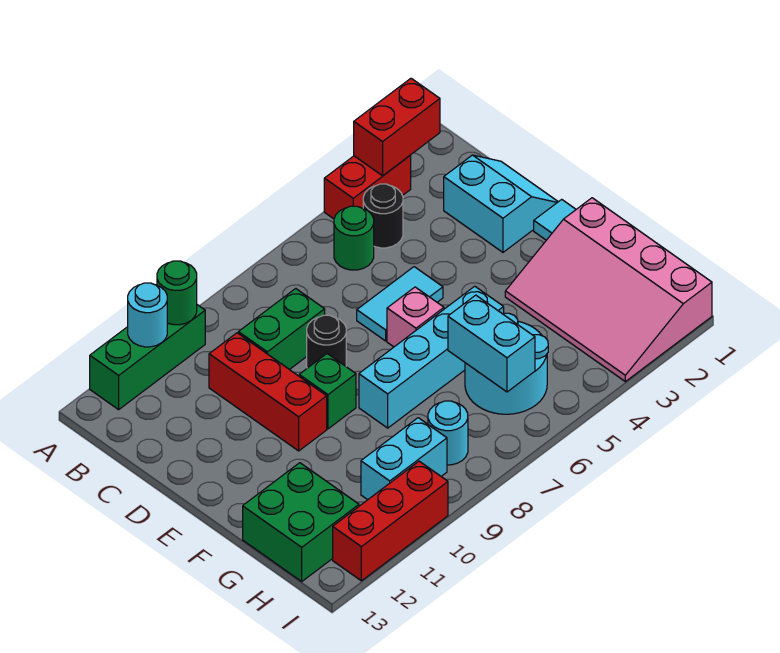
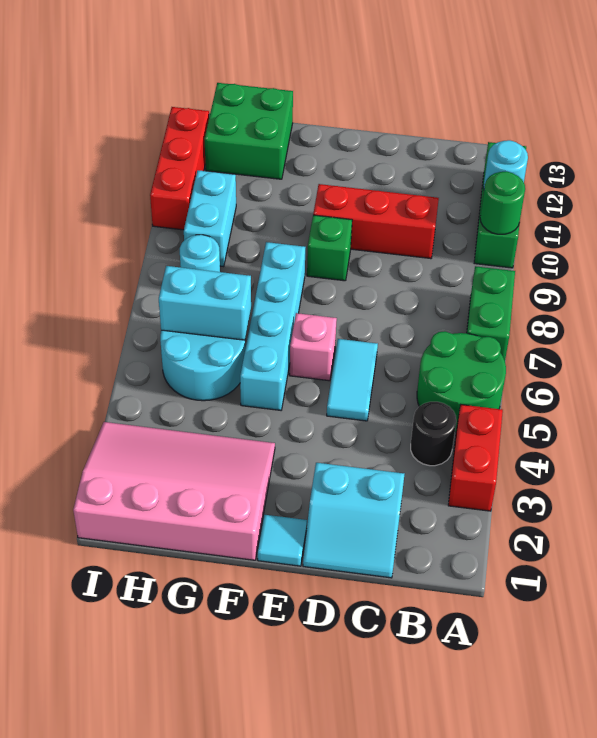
red 1x2 brick [354,78,440,176] -> none
green 1x1 round brick [334,206,374,270] -> green 2x2 round brick [417,331,506,432]
green 1x2 brick [238,289,325,370] -> green 1x2 brick moved to [467,266,515,361]
black 1x1 round brick [307,315,346,368] -> none

